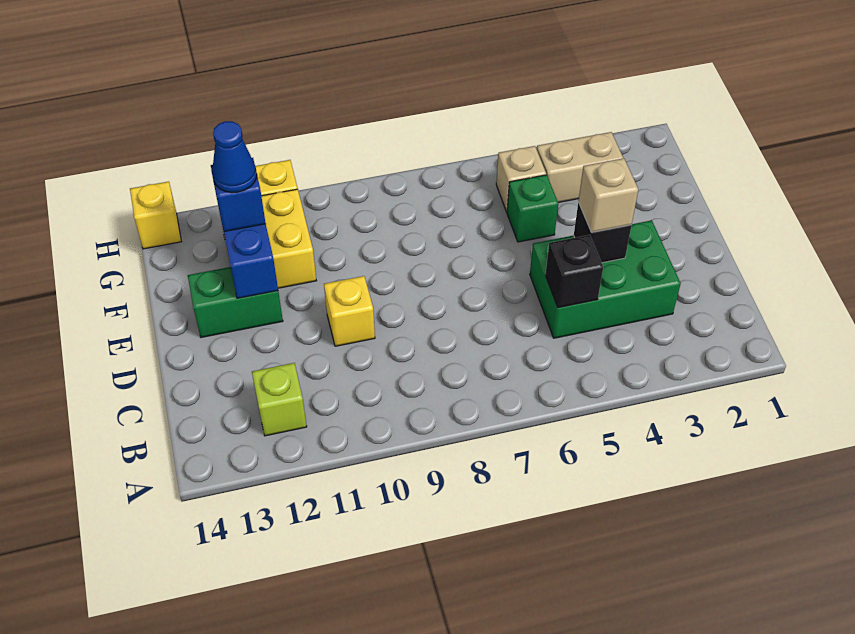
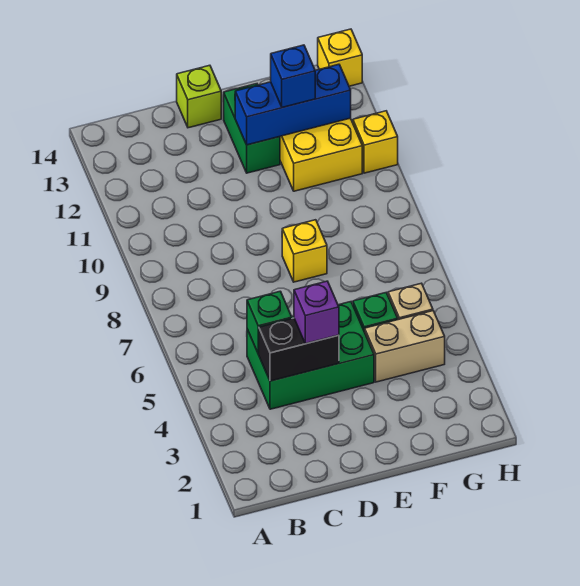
lime 1x1 brick [252,363,307,436] -> lime 1x1 brick moved to [177,65,221,128]
green 2x3 brick [530,220,681,338] -> green 2x3 brick turned to [247,302,374,409]
black 1x1 brick [545,235,603,308] -> green 1x1 brick [247,291,292,353]
black 1x1 brick [574,203,631,263] -> black 1x2 brick [258,318,339,381]
tan 1x1 brick [578,158,638,232] -> purple 1x1 brick [294,281,339,344]
yellow 1x1 brick [324,276,375,346] -> yellow 1x1 brick moved to [282,220,327,282]
blue 1x1 cone [212,121,257,193] -> none
tan 1x2 brick [537,132,623,203] -> tan 1x2 brick turned to [365,311,445,382]

